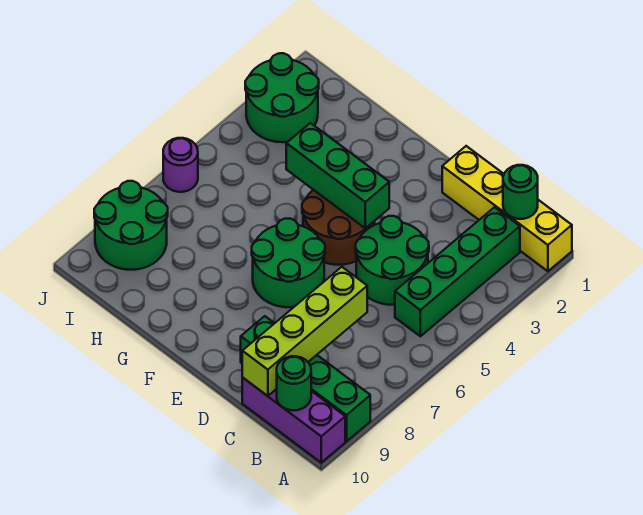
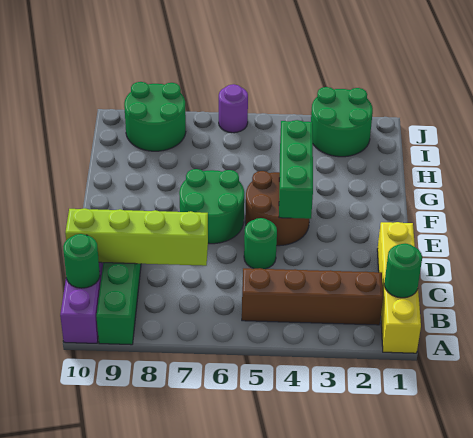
green 1x4 brick [395,207,520,336] -> brown 1x4 brick [242,268,383,325]
green 2x2 round brick [356,216,429,305] -> green 1x1 round brick [244,218,277,269]

